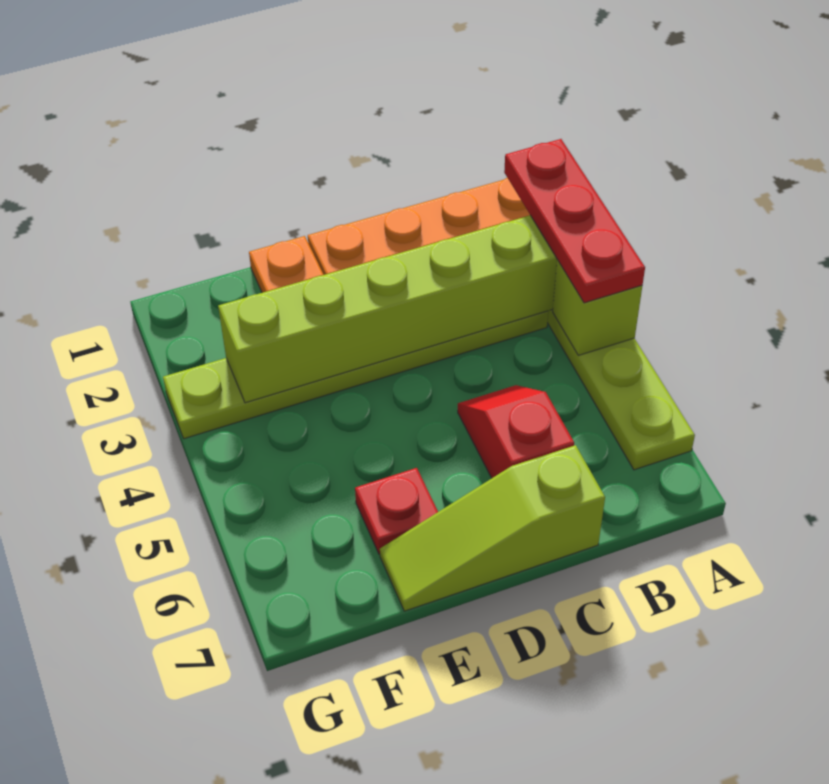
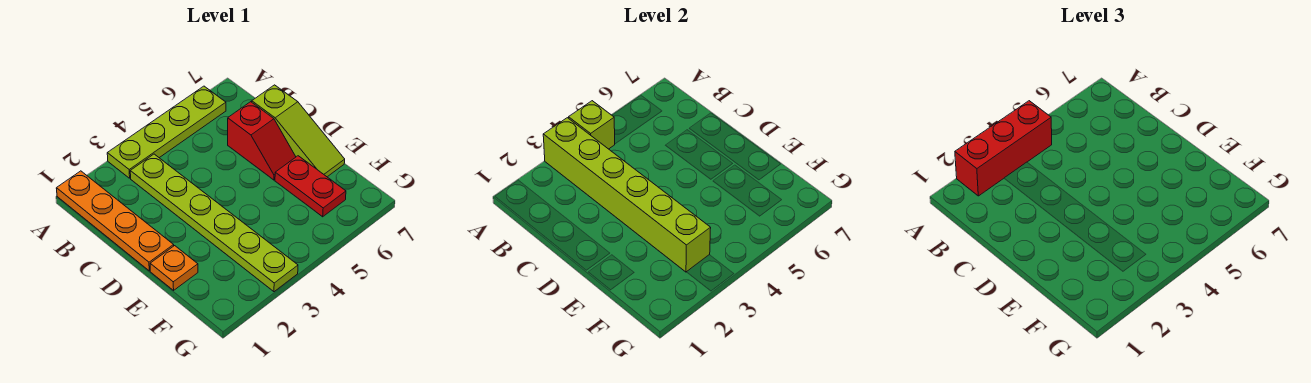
red 1x3 plate [504,139,645,303] -> red 1x3 brick [955,101,1052,196]
red 1x2 slope [458,385,574,478] -> red 1x2 slope turned to [228,102,296,180]
red 1x1 plate [355,468,438,554] -> red 1x2 plate [275,156,346,217]

